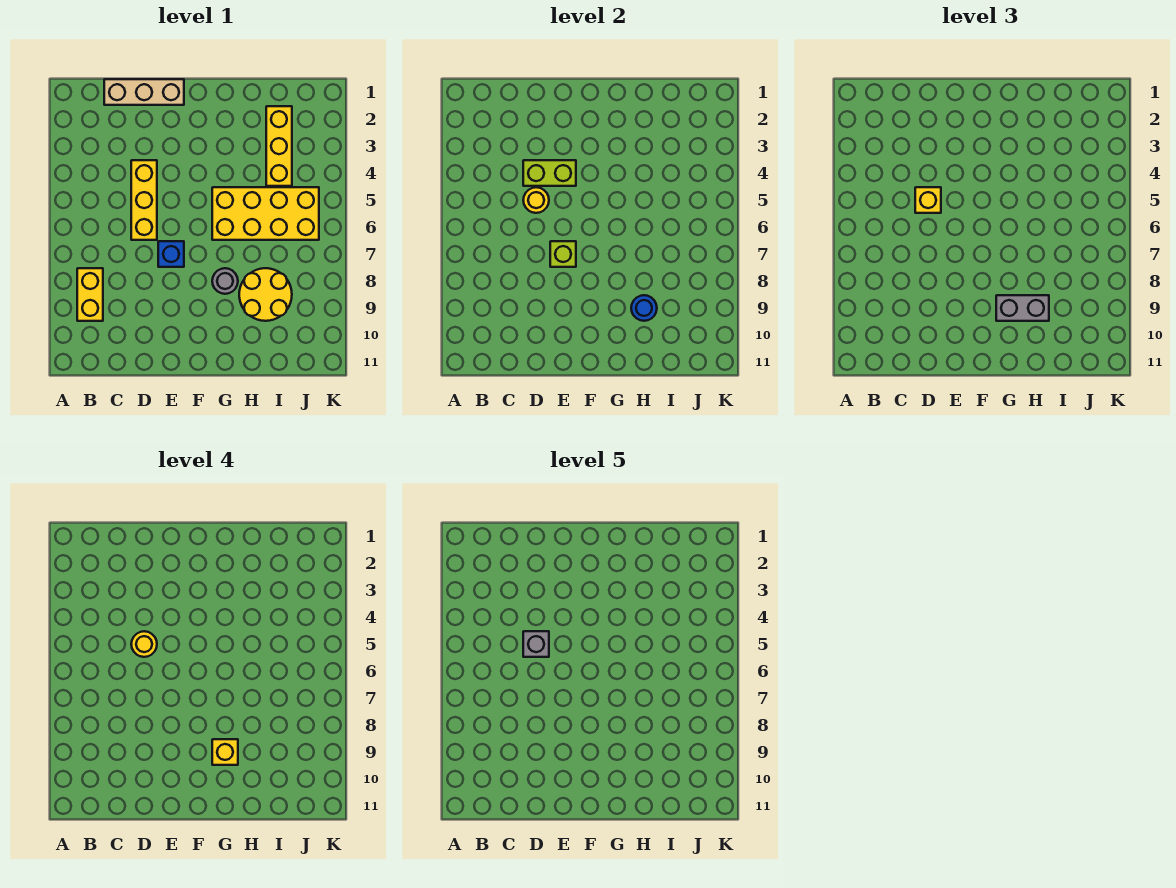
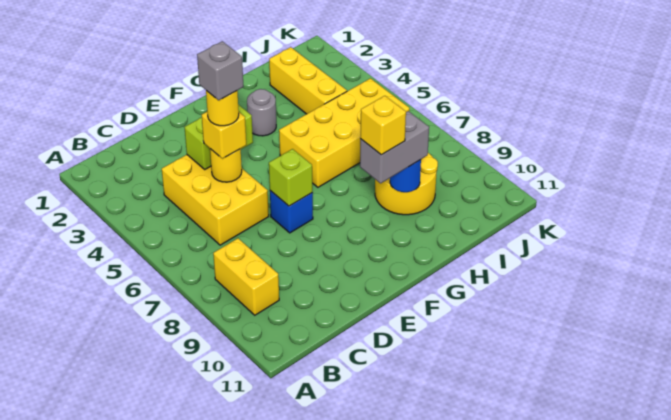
tan 1x3 brick [104,79,184,105] -> none
yellow 1x3 brick [131,160,157,240] -> yellow 2x3 brick [162,155,269,245]
grey 1x1 round brick [212,268,238,294] -> grey 1x1 round brick moved to [247,89,276,136]

